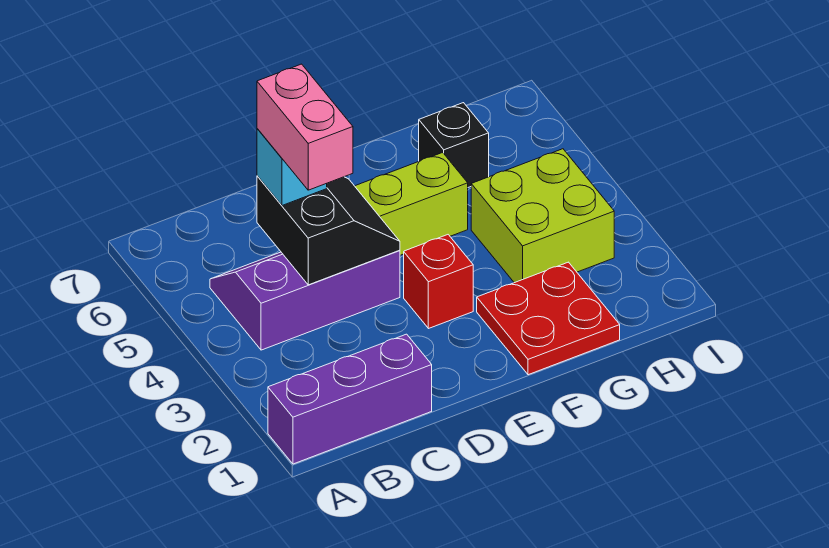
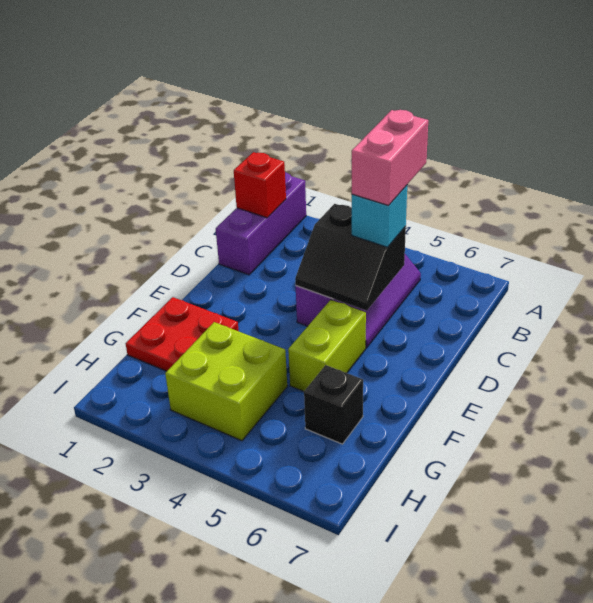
pink 1x2 brick [257,64,353,190] -> pink 1x2 brick turned to [352,110,428,206]
red 1x1 brick [404,235,473,329] -> red 1x1 brick moved to [234,152,286,218]

